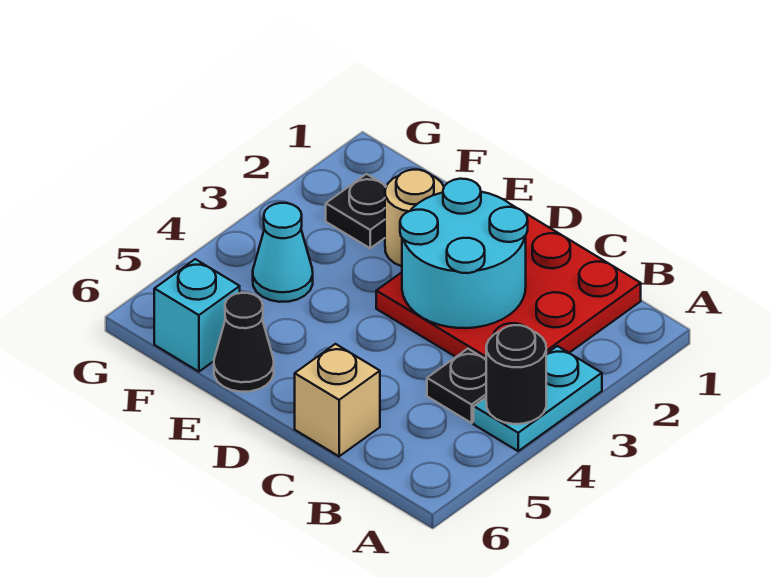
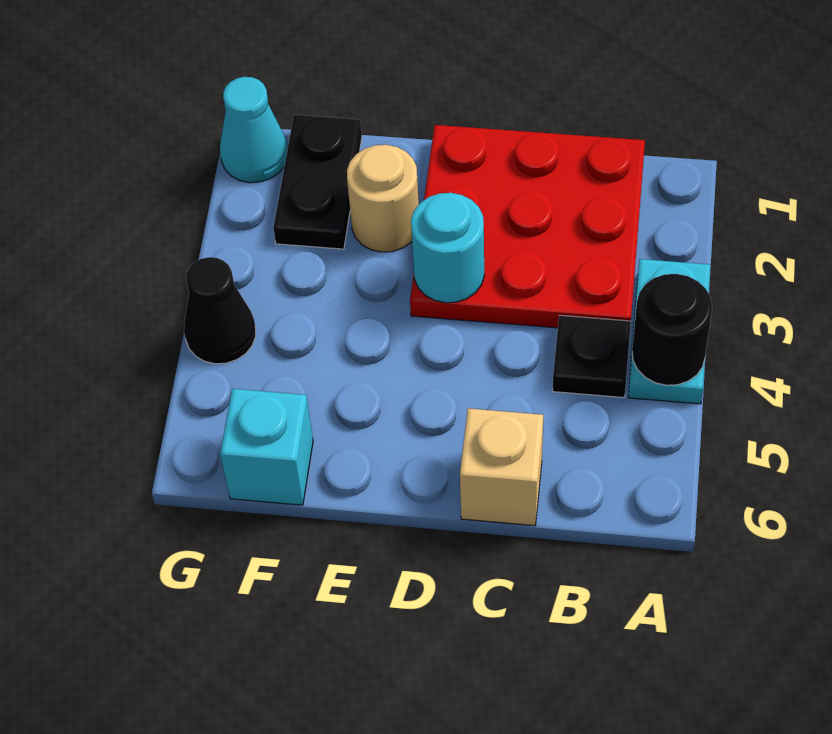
cyan 2x2 round brick [400,179,528,328] -> cyan 1x1 round brick [411,193,484,303]
black 1x1 cone [214,293,274,392] -> black 1x1 cone moved to [184,257,256,364]
black 1x1 plate [326,174,387,248] -> black 1x2 plate [273,115,362,249]
cyan 1x1 cone [253,203,313,302] -> cyan 1x1 cone moved to [220,77,288,183]

